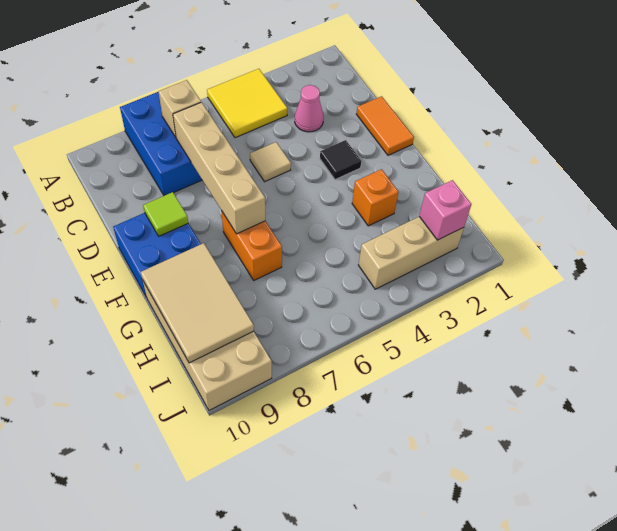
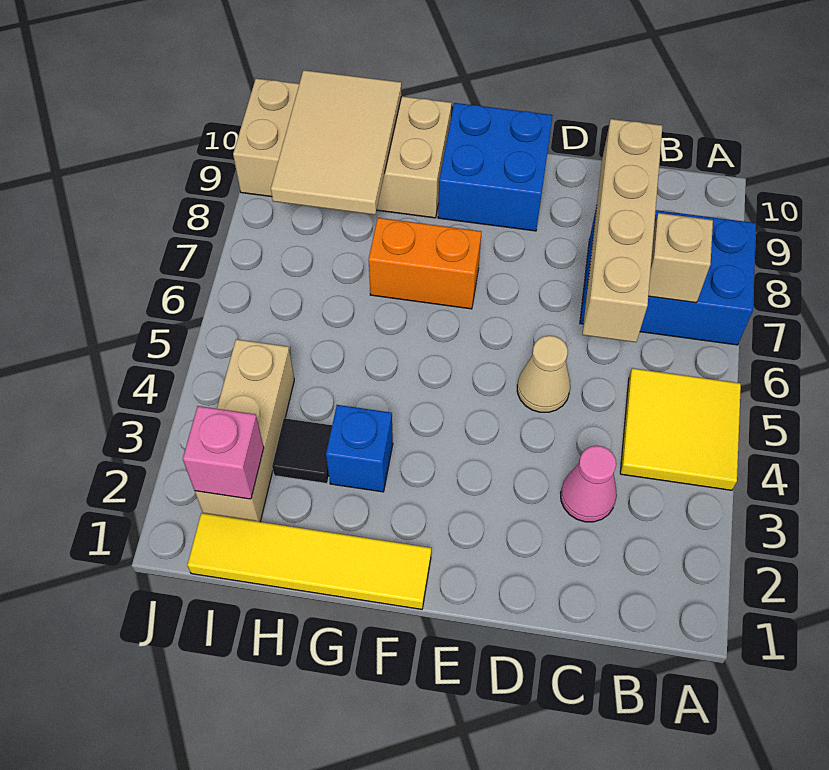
tan 1x4 brick [173,102,265,234] -> tan 1x4 brick turned to [582,119,662,342]
orange 1x2 tile [357,96,414,155] -> none
tan 1x1 tile [250,142,291,182] -> tan 1x1 cone [517,336,570,412]
black 1x1 tile [320,140,361,180] -> black 1x1 tile moved to [272,418,332,484]
lime 1x1 tile [143,192,188,236] -> none
none -> yellow 1x4 tile [187,513,431,609]
orange 1x1 brick [352,169,398,226] -> blue 1x1 brick [326,405,393,492]
tan 2x3 tile [141,243,254,363] -> tan 2x3 tile turned to [271,70,402,215]

